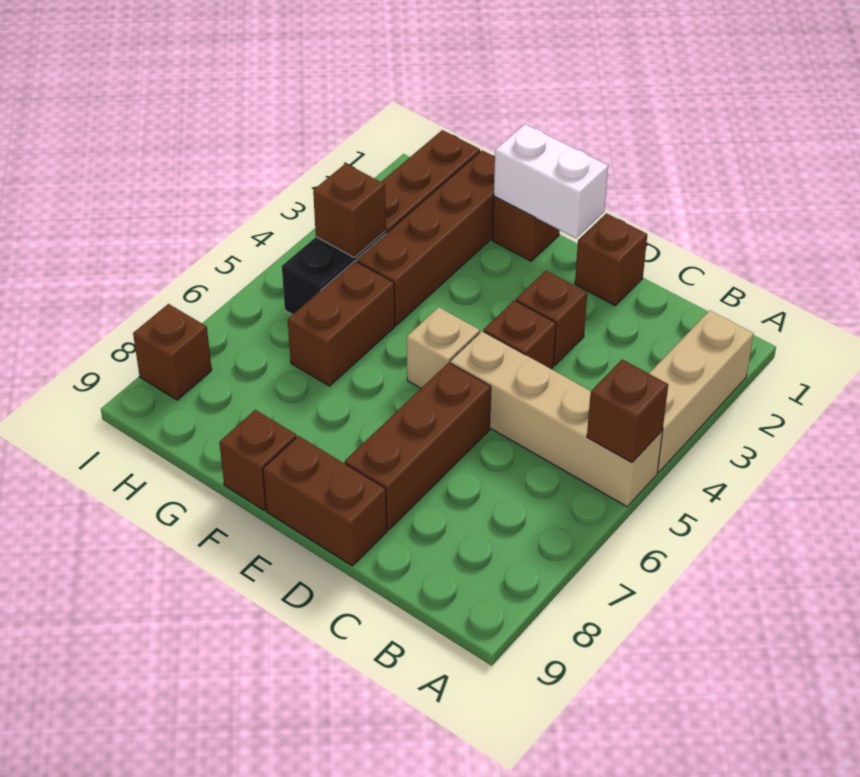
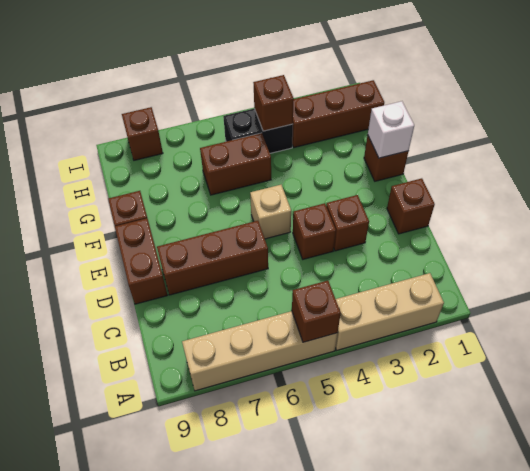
tan 1x4 brick [450,331,663,507] -> tan 1x4 brick turned to [182,311,338,391]
white 1x2 brick [494,124,608,238] -> white 1x1 brick [368,101,414,158]
brown 1x4 brick [356,150,495,325] -> none

